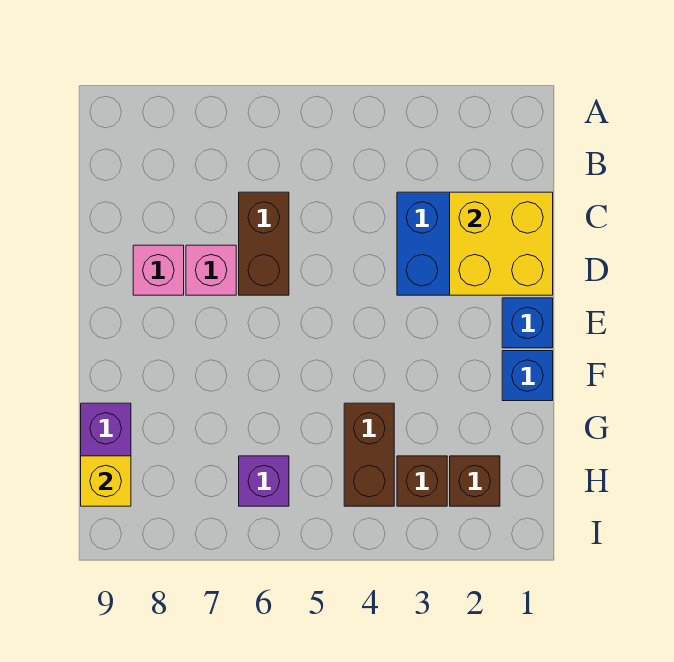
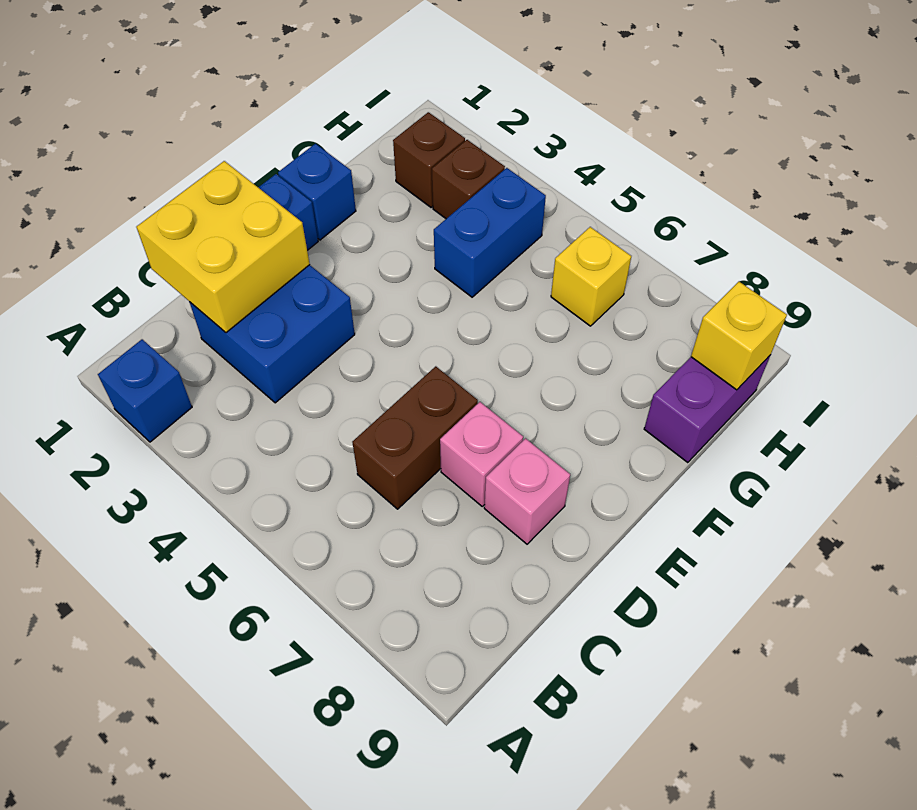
none -> blue 1x1 brick [98,339,192,442]
brown 1x2 brick [344,403,394,506] -> blue 1x2 brick [434,168,546,297]
purple 1x1 brick [239,456,289,506] -> yellow 1x1 brick [551,227,631,326]

